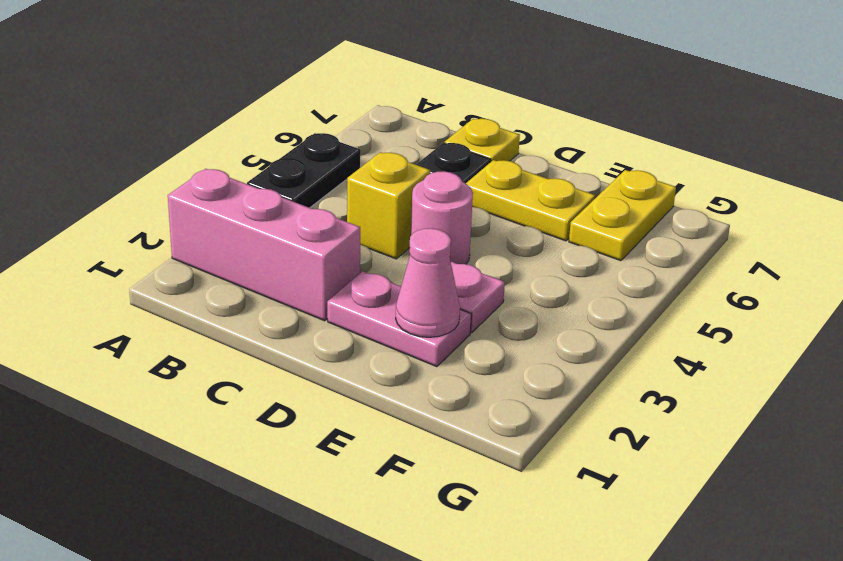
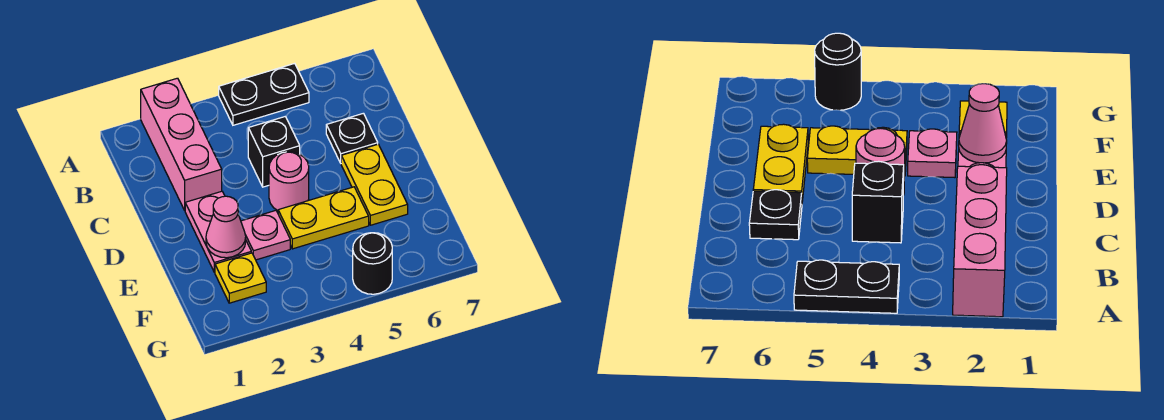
yellow 1x1 brick [347,152,430,259] -> black 1x1 brick [248,117,300,187]
yellow 1x1 plate [445,119,520,161] -> yellow 1x1 plate moved to [215,253,266,303]
yellow 1x2 plate [569,170,676,261] -> yellow 1x2 plate moved to [278,187,369,249]
none -> black 1x1 round brick [353,233,392,294]

